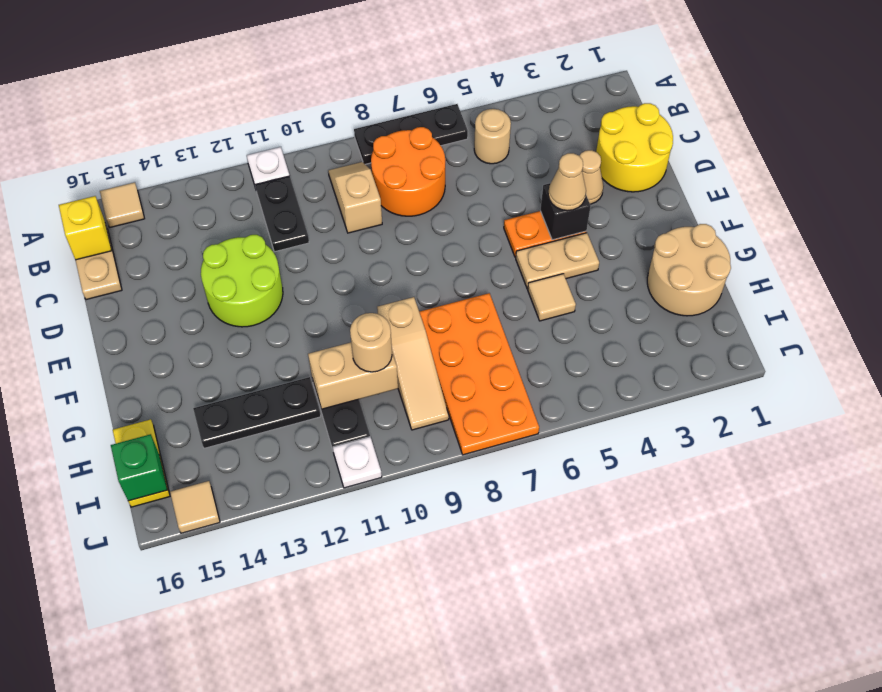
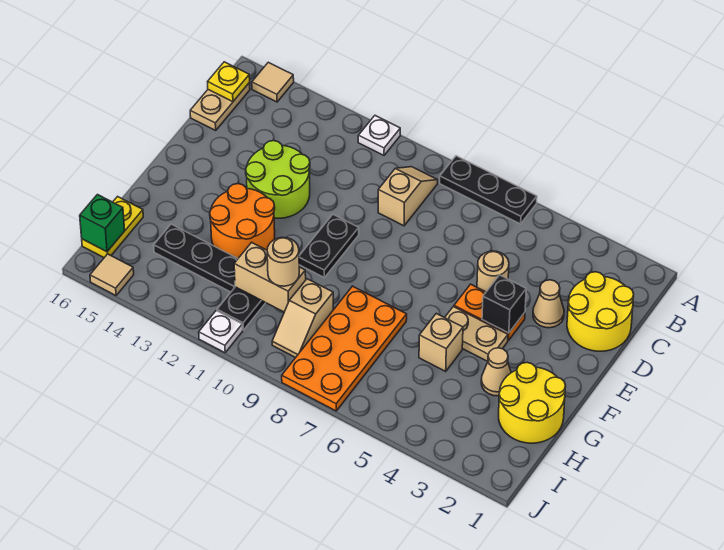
tan 1x1 round brick [474,109,511,164] -> tan 1x1 round brick moved to [477,251,509,292]
orange 2x2 round brick [371,127,445,216] -> orange 2x2 round brick moved to [210,184,275,258]
black 1x2 plate [255,176,309,252] -> black 1x2 plate moved to [299,215,359,278]
yellow 1x1 brick [59,196,112,260] -> yellow 1x1 plate [208,62,250,102]
tan 1x1 cone [548,153,586,211] -> tan 1x1 cone moved to [481,348,511,396]
tan 2x2 round brick [647,224,731,316] -> yellow 2x2 round brick [499,363,566,443]
tan 1x1 tile [528,274,576,321] -> tan 1x1 brick [419,313,463,371]
tan 1x3 slope [377,297,449,430] -> tan 1x2 slope [272,279,333,358]

